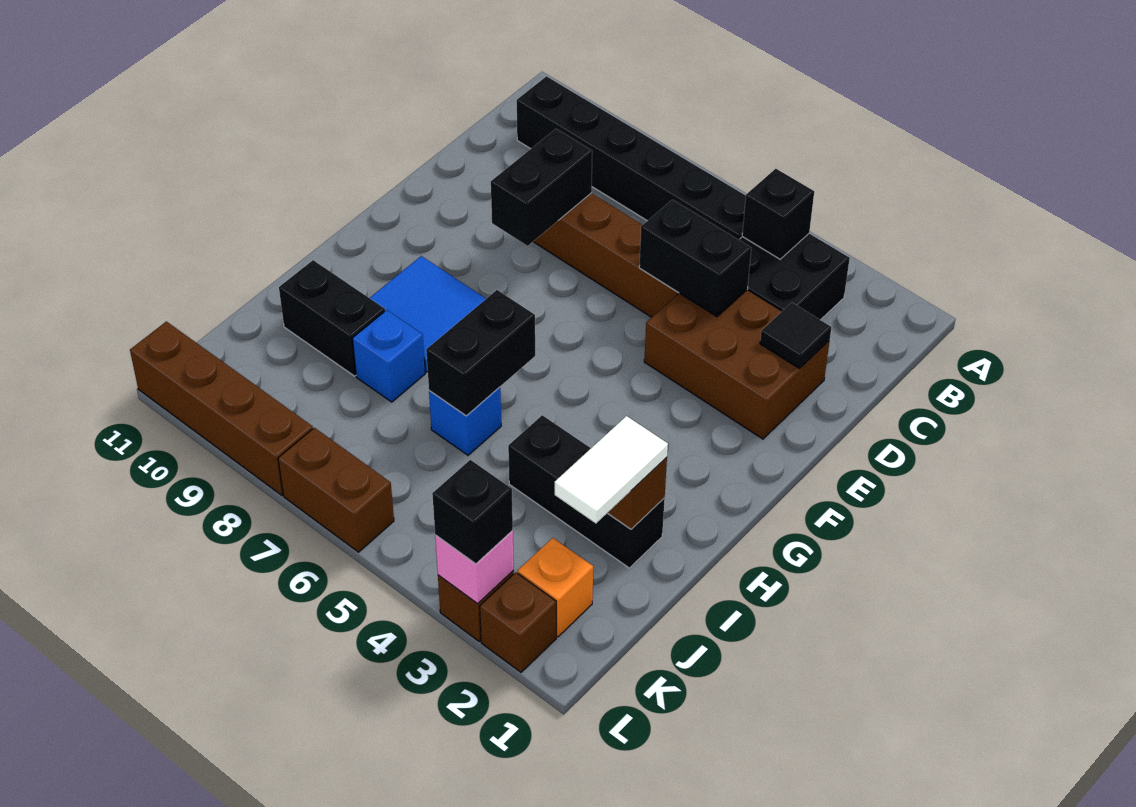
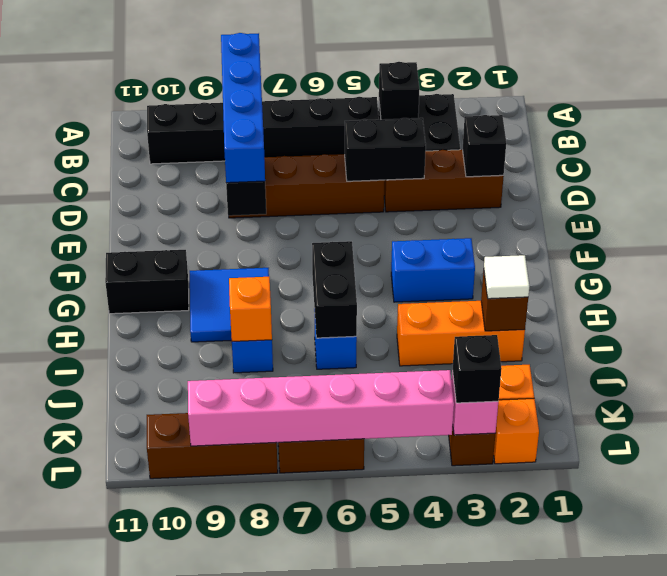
none -> blue 1x4 brick [221,33,265,183]
brown 2x3 brick [644,290,830,439] -> brown 1x3 brick [384,150,504,212]
black 1x1 tile [760,303,831,369] -> black 1x1 brick [463,115,506,177]
none -> blue 1x2 brick [391,238,475,302]
black 1x3 brick [508,415,665,568] -> orange 1x3 brick [397,301,525,366]
white 1x2 tile [555,416,668,524] -> white 1x1 tile [484,255,529,299]
none -> orange 1x1 brick [229,277,272,342]
black 1x2 brick [279,260,385,376] -> black 1x2 brick moved to [105,250,189,314]
brown 1x1 brick [480,572,556,672] -> orange 1x1 brick [494,398,539,464]
none -> pink 1x6 brick [188,370,454,446]
brown 1x4 brick [130,322,313,495] -> brown 1x3 brick [147,413,278,479]

